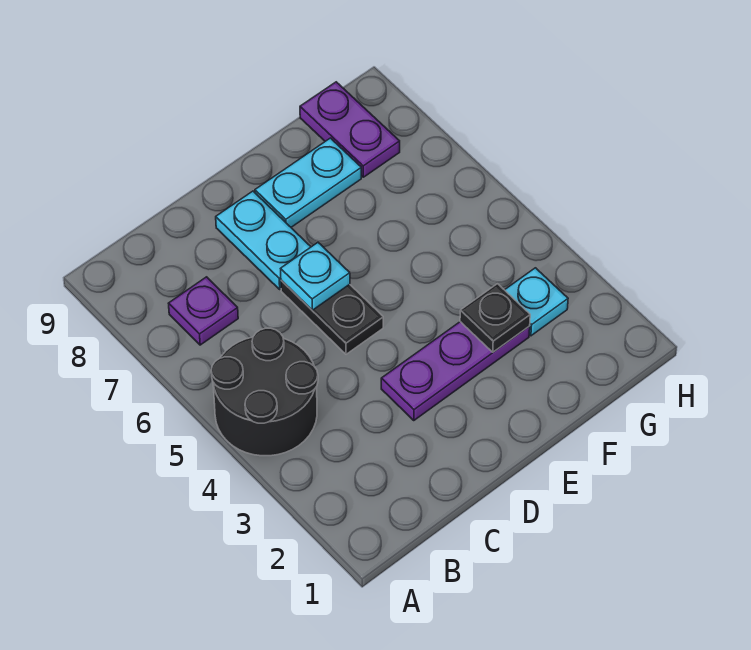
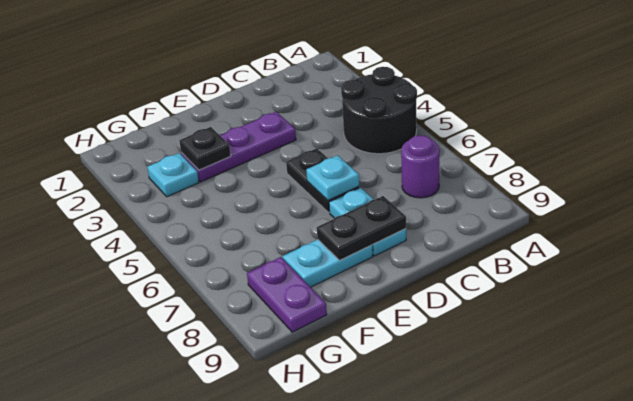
purple 1x1 plate [168,277,238,345] -> purple 1x1 round brick [401,135,440,198]
none -> black 1x2 plate [317,196,406,260]

